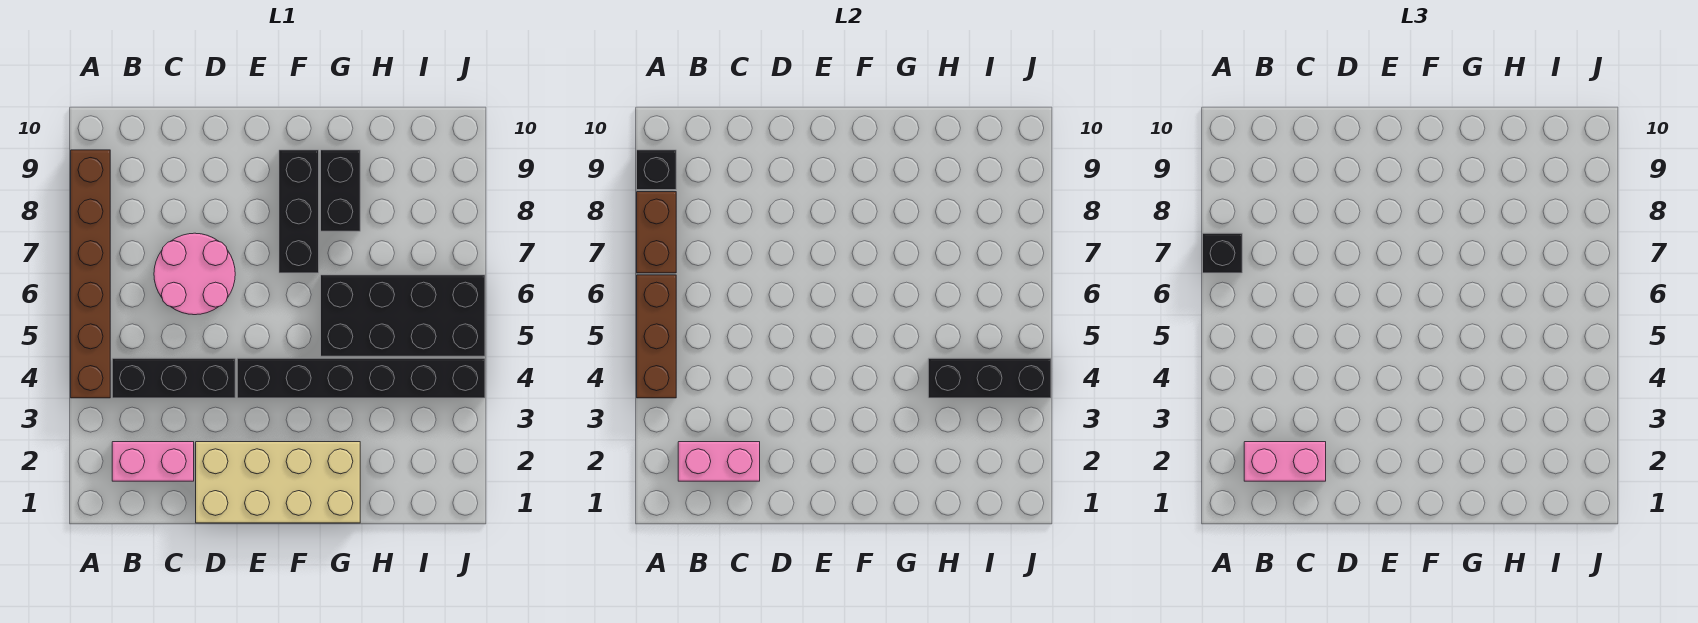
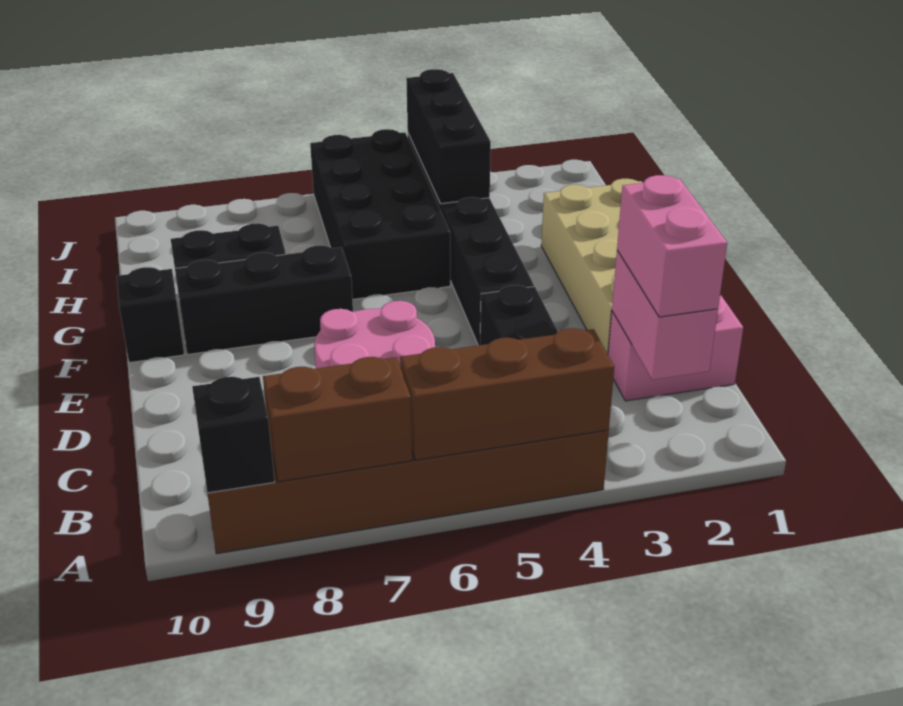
black 1x1 brick [1203,233,1242,273] -> black 1x1 brick moved to [117,267,184,363]
pink 1x2 brick [112,442,194,481] -> pink 1x2 brick turned to [608,296,743,401]

